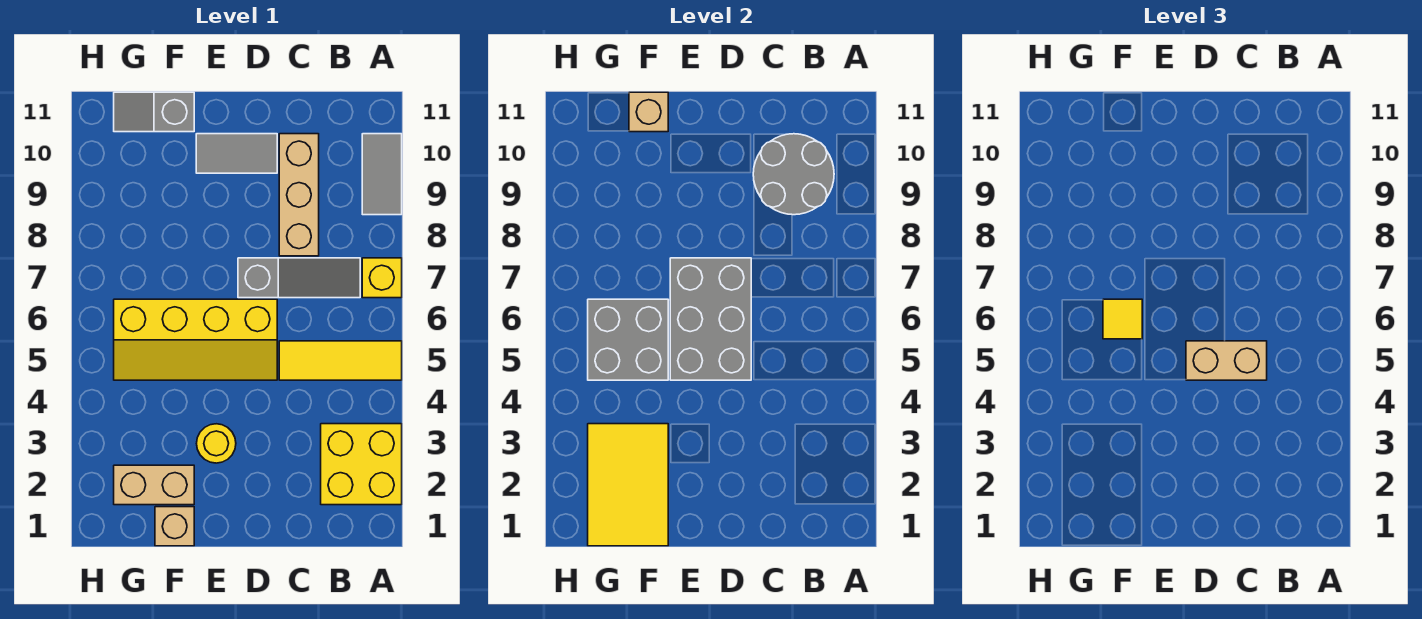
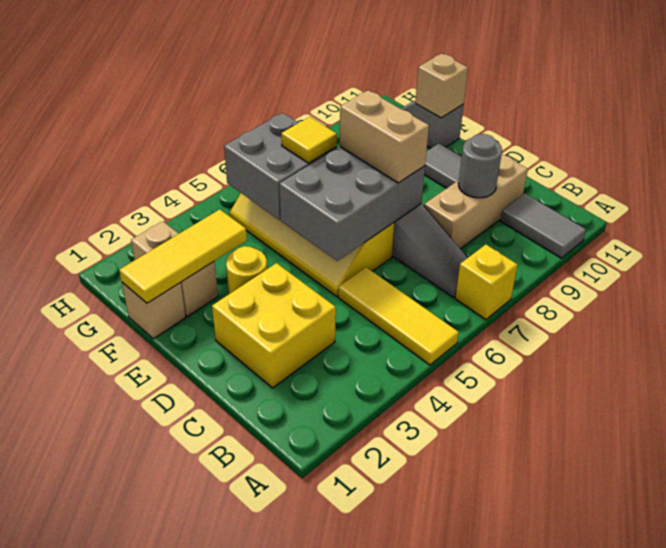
yellow 2x2 brick [321,424,402,505] -> yellow 2x2 brick moved to [212,263,336,388]
grey 1x2 tile [362,134,402,215] -> grey 1x2 tile turned to [501,194,586,258]
grey 2x2 round brick [753,134,834,215] -> grey 1x1 round brick [458,134,502,198]
tan 1x2 brick [1186,341,1267,380] -> tan 1x2 brick moved to [340,90,429,183]
yellow 2x3 tile [588,424,668,546] -> yellow 1x3 tile [119,209,247,303]

